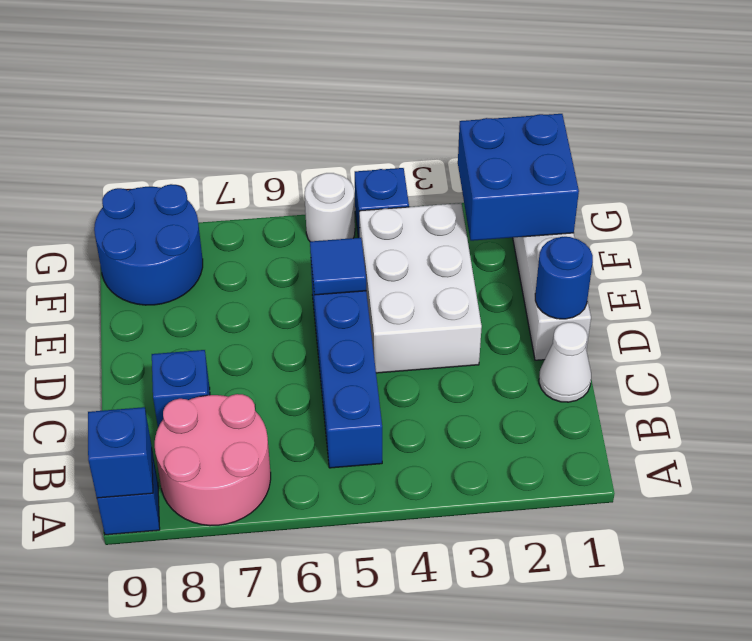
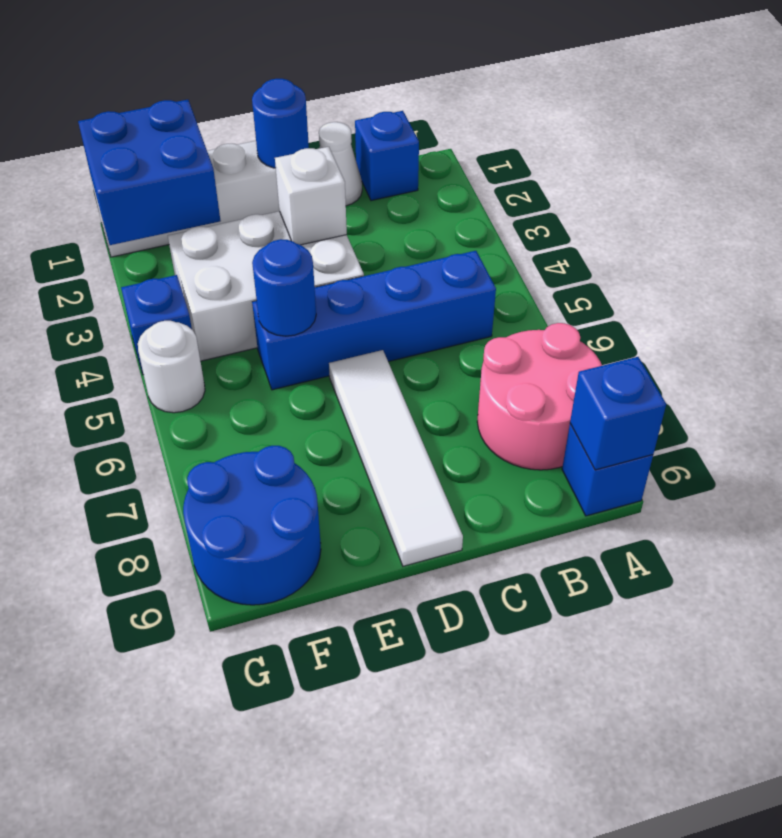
blue 1x1 brick [152,350,210,427] -> blue 1x1 brick moved to [355,111,419,201]
none -> white 1x1 brick [275,147,347,245]
none -> white 1x4 tile [329,350,463,566]
blue 1x1 tile [310,237,366,295] -> blue 1x1 round brick [252,239,316,336]

